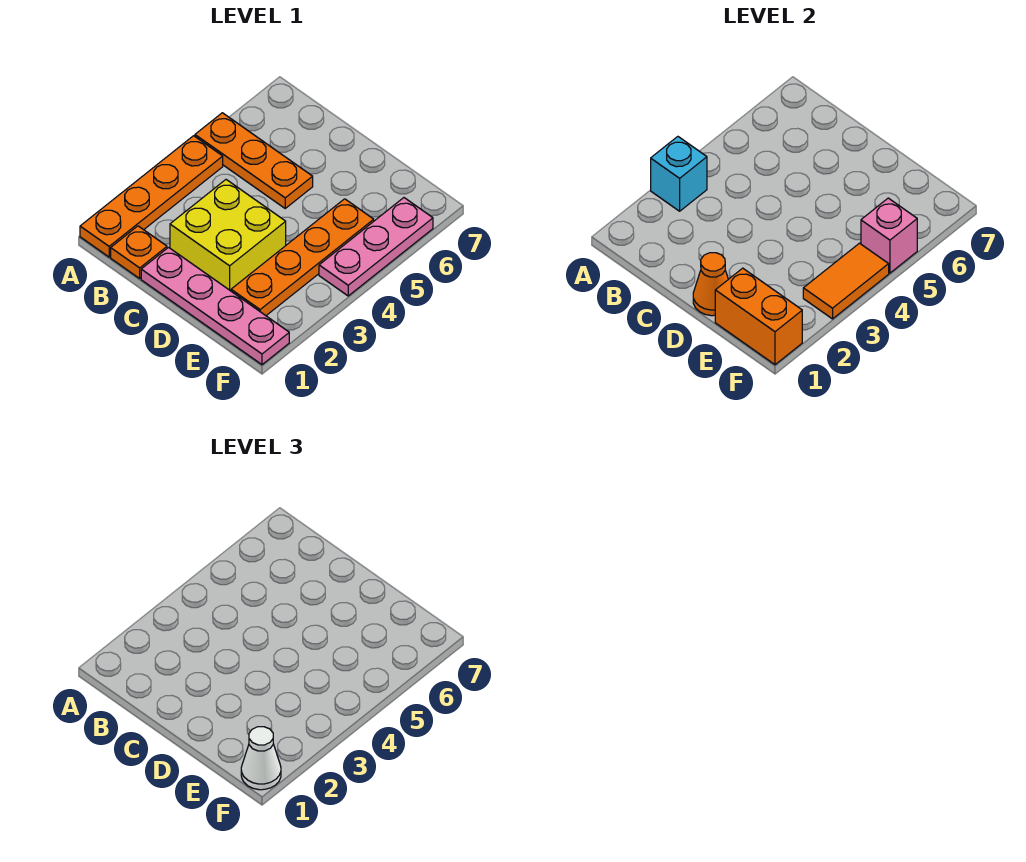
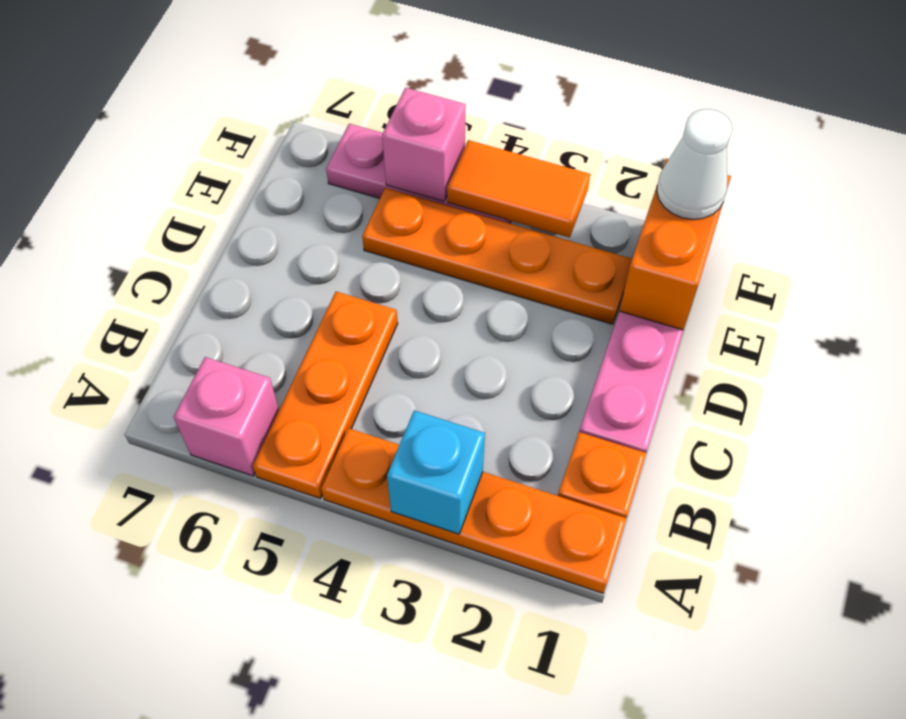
none -> pink 1x1 brick [174,357,279,476]
yellow 2x2 brick [170,180,286,291] -> none
orange 1x1 cone [693,253,728,316] -> none

